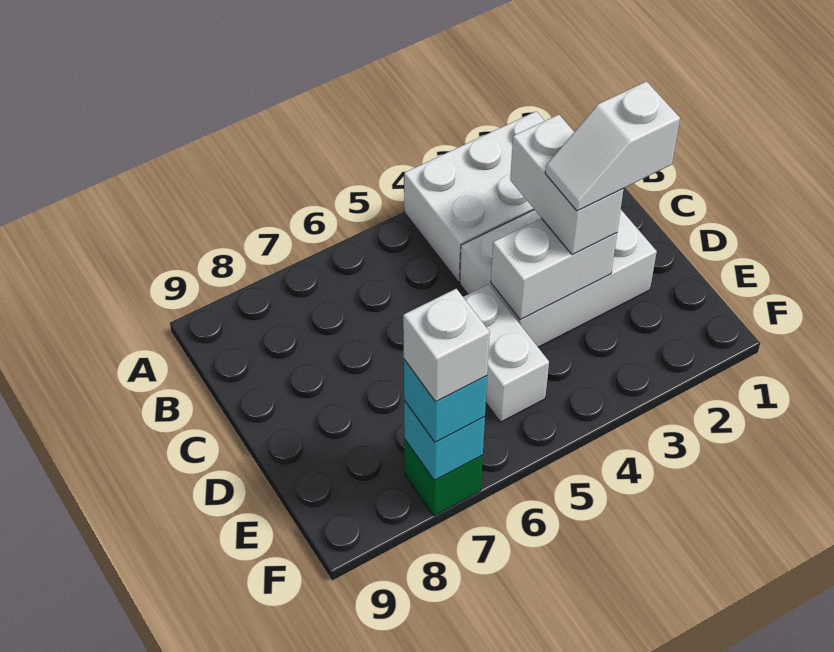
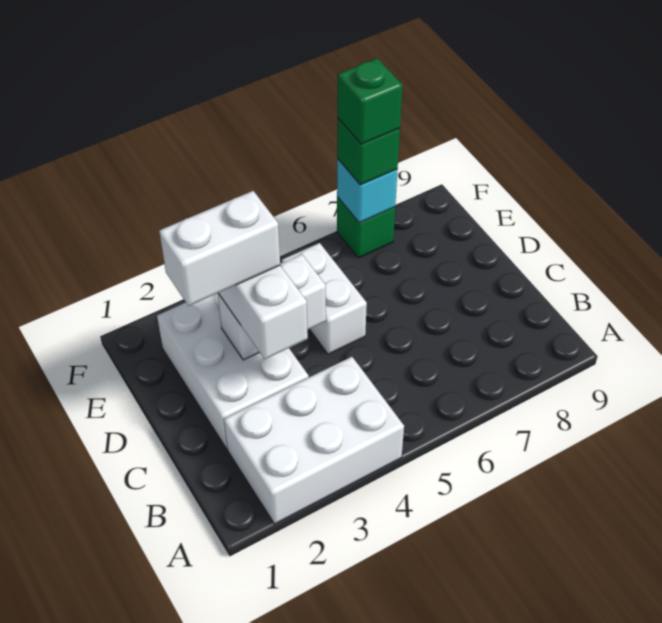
white 2x3 brick [460,210,657,347] -> white 2x3 brick turned to [157,293,309,449]
white 1x2 slope [545,81,680,211] -> white 1x2 brick [159,191,280,306]
cyan 1x1 brick [404,360,487,442] -> green 1x1 brick [337,118,400,185]
white 1x1 brick [403,289,490,402] -> green 1x1 brick [338,58,403,144]

